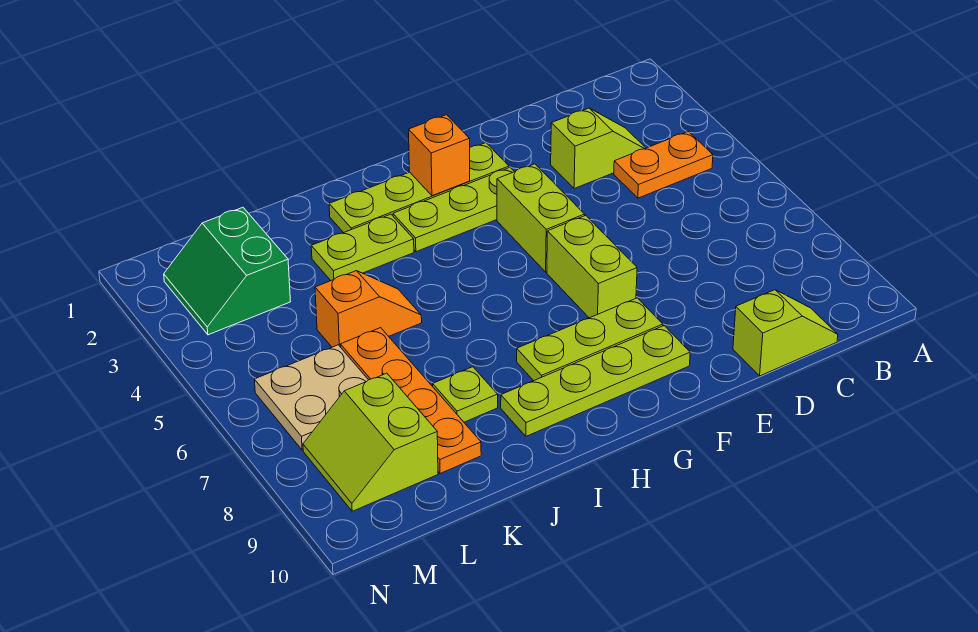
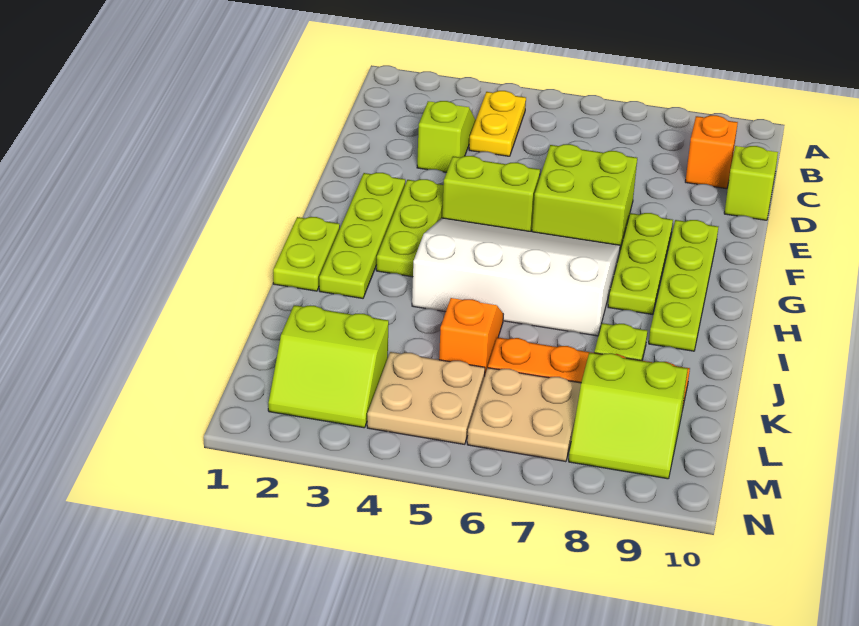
orange 1x2 plate [614,131,713,198] -> yellow 1x2 plate [469,91,526,156]
lime 1x2 brick [547,215,637,318] -> lime 2x2 brick [532,144,637,250]
orange 1x1 brick [409,115,470,196] -> orange 1x1 brick moved to [685,115,738,189]
none -> white 3x4 slope [412,218,620,336]
lime 1x2 plate [311,214,414,280] -> lime 1x2 plate moved to [273,217,340,291]
green 2x2 slope [164,208,291,335] -> lime 2x2 slope [268,305,389,428]
none -> tan 2x2 plate [367,352,485,444]

